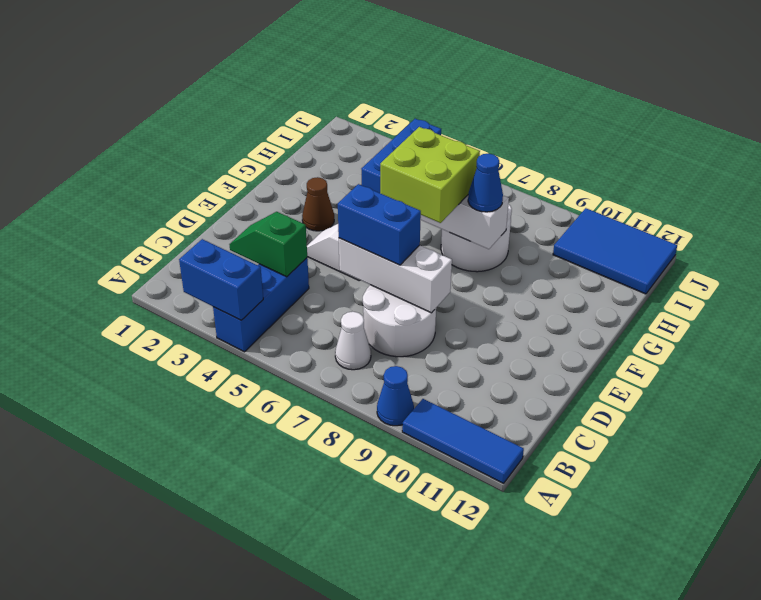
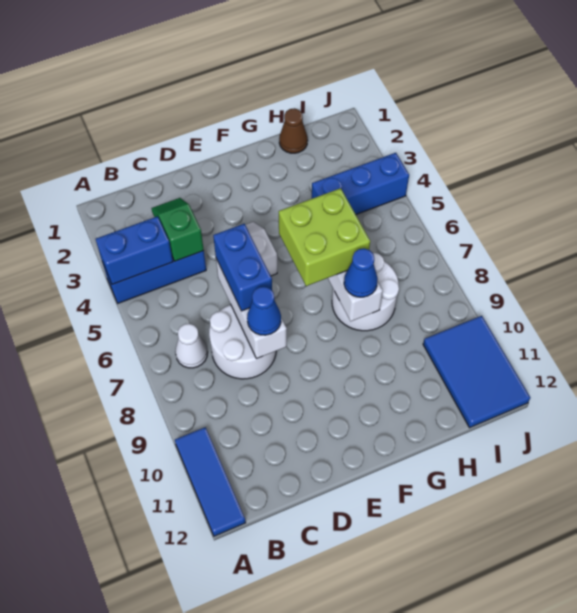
blue 1x2 brick [179,239,263,320] -> blue 1x2 brick turned to [96,216,173,284]
blue 1x1 cone [377,366,414,426] -> blue 1x1 cone moved to [247,287,281,335]
brown 1x1 cone [302,177,334,231] -> brown 1x1 cone moved to [279,108,308,153]

